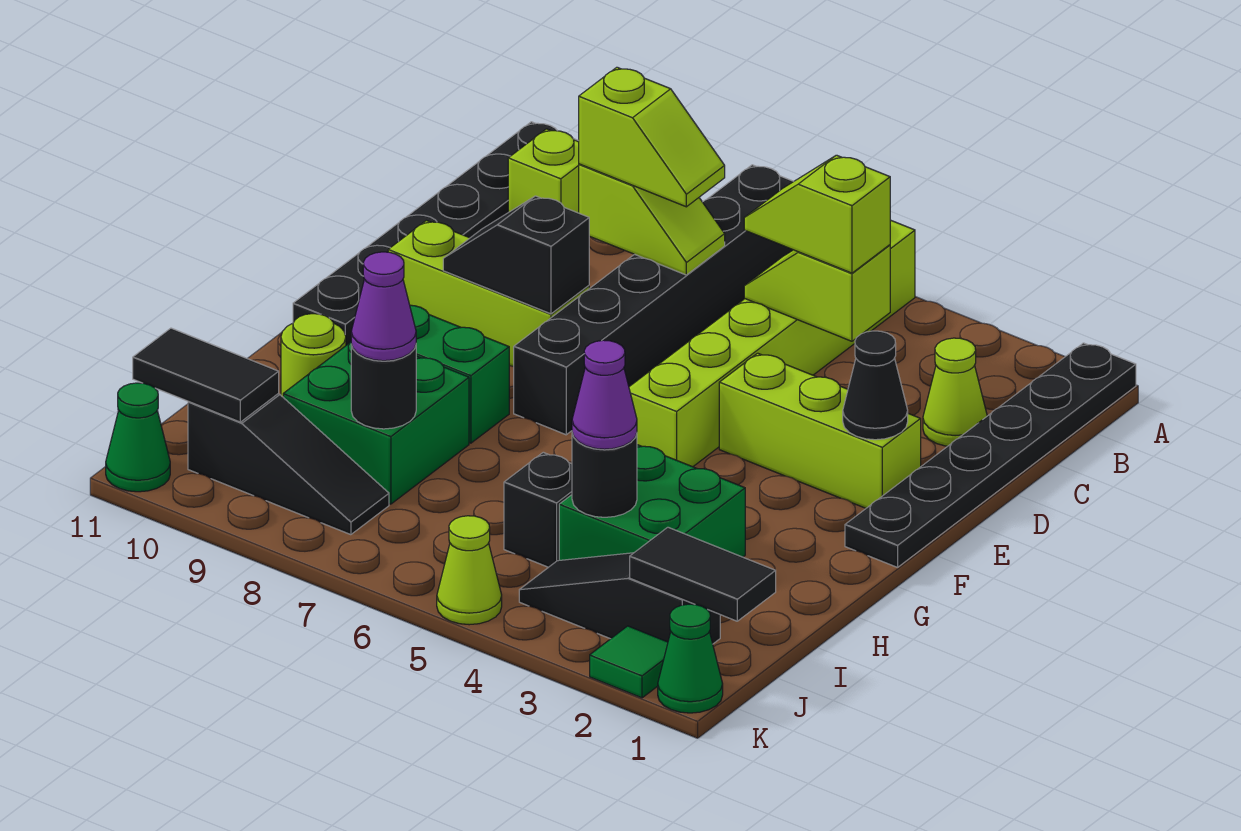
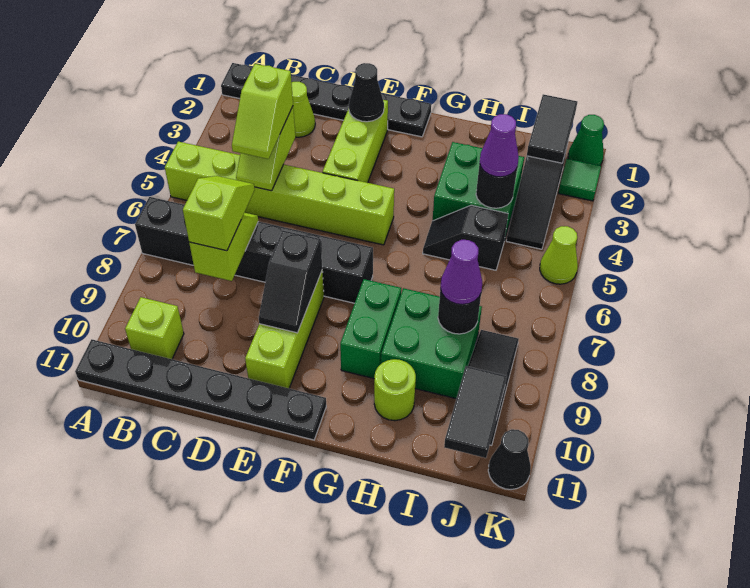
green 1x1 cone [106,383,170,492] -> black 1x1 cone [488,429,531,490]

